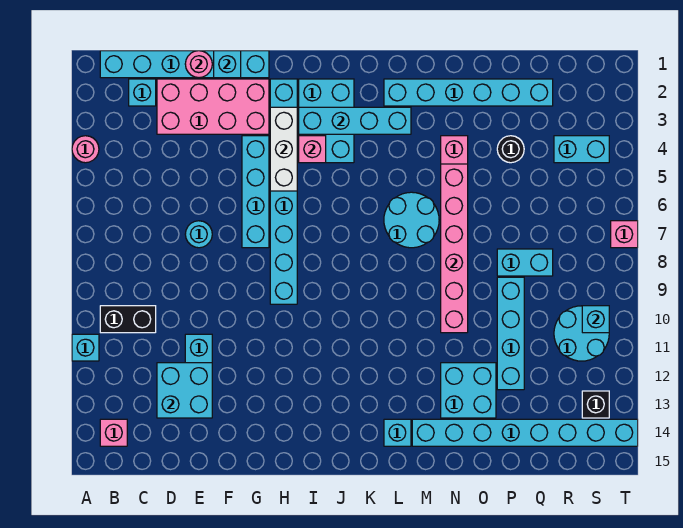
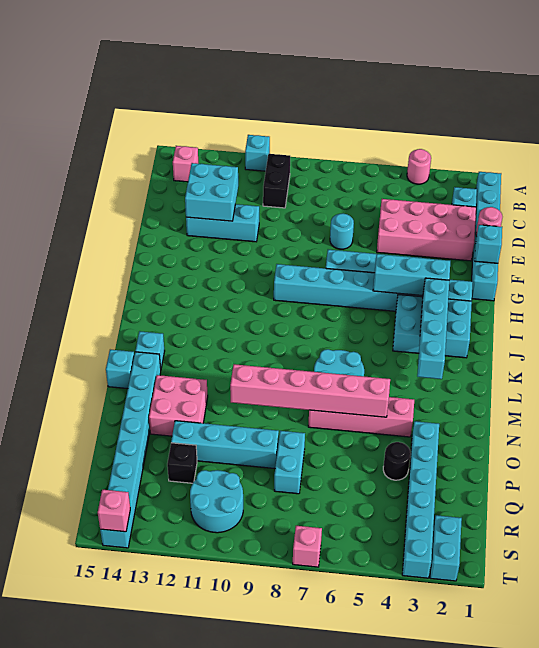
pink 2x4 brick [157,79,269,134] -> pink 2x4 brick turned to [377,199,476,261]
white 1x3 brick [270,107,297,191] -> cyan 1x3 brick [373,254,450,296]
pink 1x1 brick [299,136,326,163] -> pink 1x1 brick moved to [98,490,130,532]
cyan 1x6 brick [384,79,553,106] -> cyan 1x6 brick moved to [402,421,439,578]
cyan 2x2 brick [441,363,496,418] -> pink 2x2 brick [149,375,208,436]
cyan 1x2 brick [554,136,609,163] -> cyan 1x2 brick moved to [430,515,462,581]
cyan 1x1 brick [582,306,609,333] -> cyan 1x1 brick moved to [106,350,134,389]
black 1x1 brick [582,391,609,418] -> black 1x1 brick moved to [167,443,197,483]

